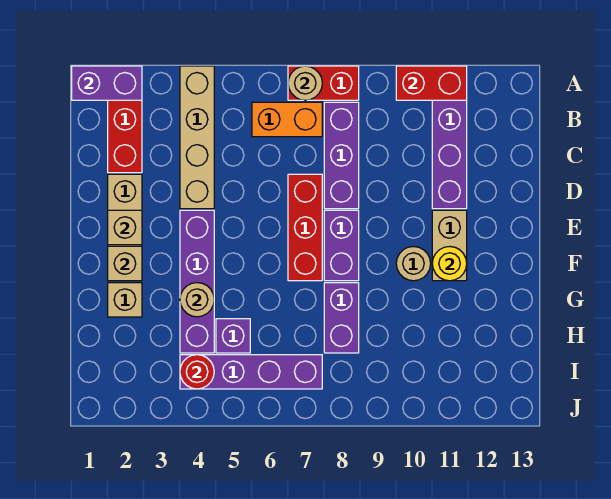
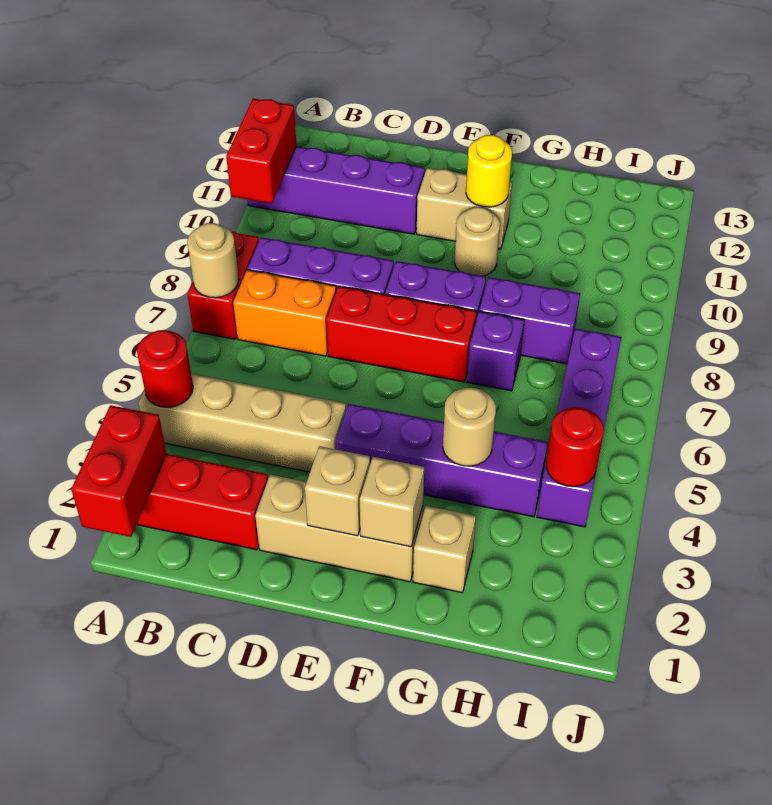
purple 1x2 brick [72,66,142,100] -> red 1x2 brick [71,405,167,537]
none -> red 1x1 round brick [137,330,193,407]
orange 1x2 brick [252,102,322,137] -> orange 1x2 brick turned to [233,270,336,356]
purple 1x1 brick [216,319,250,353] -> purple 1x1 brick moved to [467,311,524,391]

